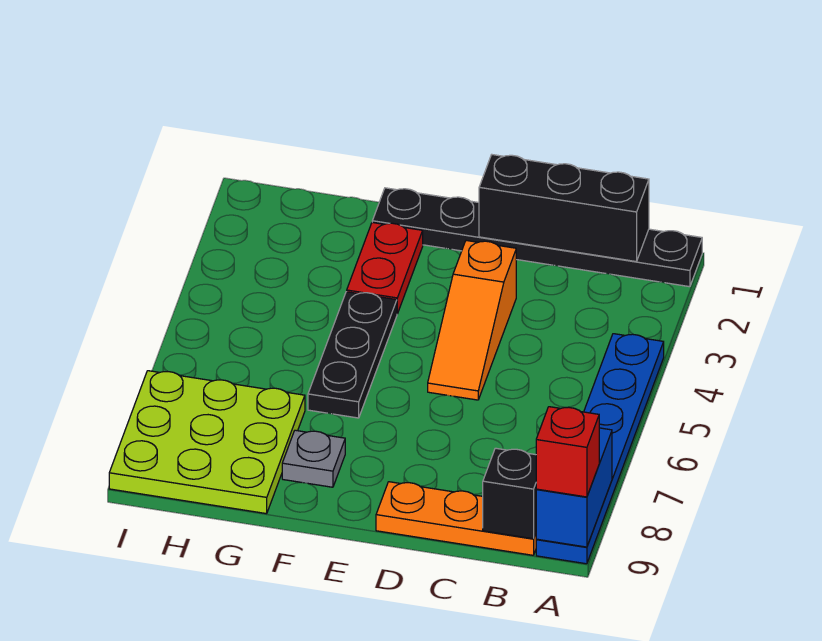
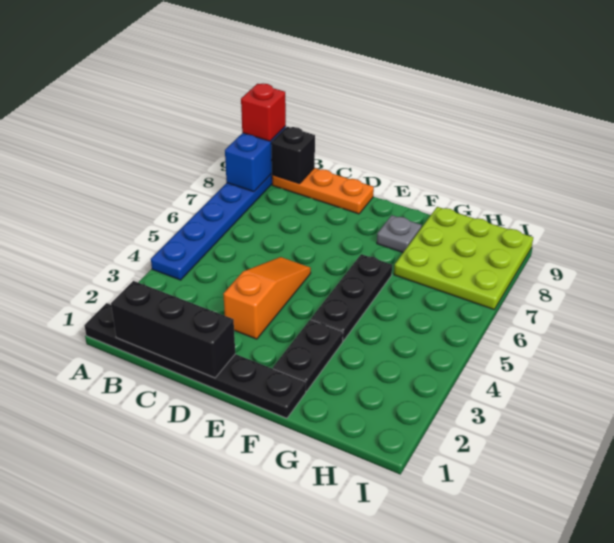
red 1x2 plate [347,223,423,314] -> black 1x2 plate [273,320,343,391]

